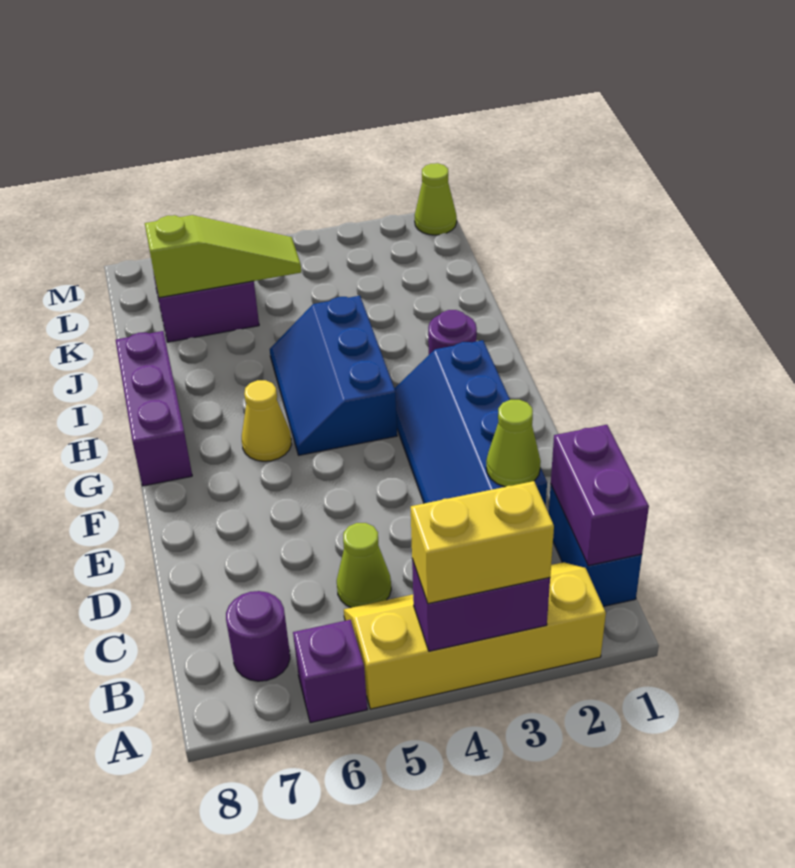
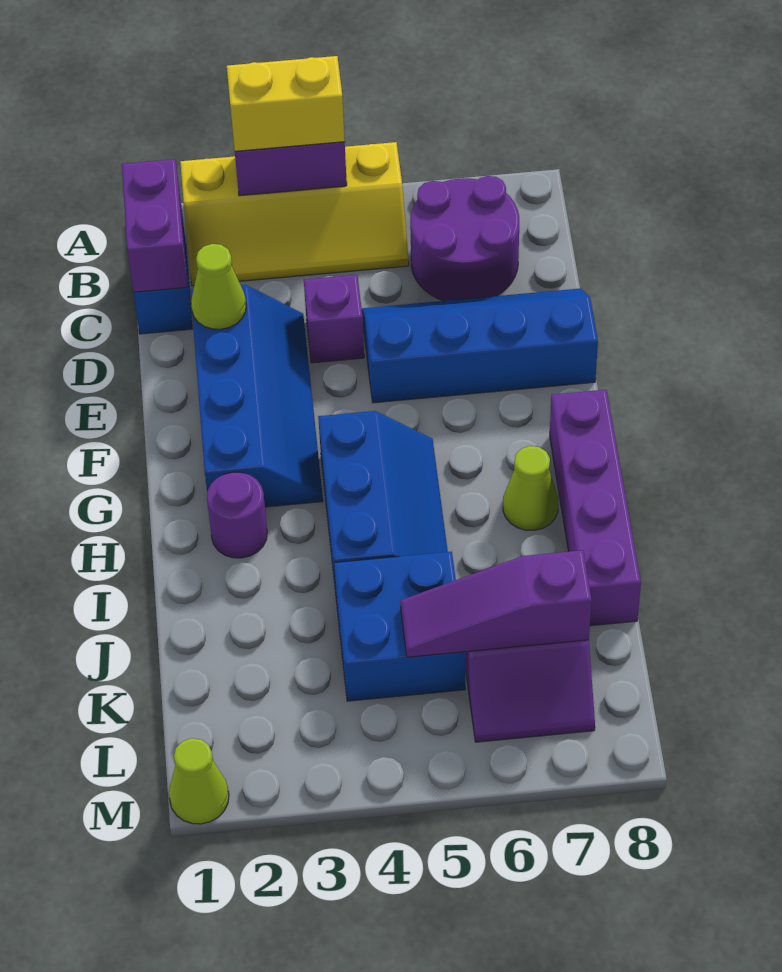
purple 1x1 brick [293,620,367,723] -> purple 1x1 brick moved to [304,275,364,363]
purple 1x1 round brick [226,591,290,681] -> purple 2x2 round brick [410,176,519,301]
lime 1x1 cone [337,523,391,608] -> lime 1x1 cone moved to [503,446,558,530]
none -> blue 2x4 slope [362,288,598,403]
yellow 1x1 cone [242,380,291,461] -> none
purple 1x3 brick [116,331,192,486] -> purple 1x4 brick [550,390,641,626]
none -> blue 2x2 brick [334,552,466,701]
lime 1x3 slope [145,215,301,298] -> purple 1x3 slope [400,550,592,657]

